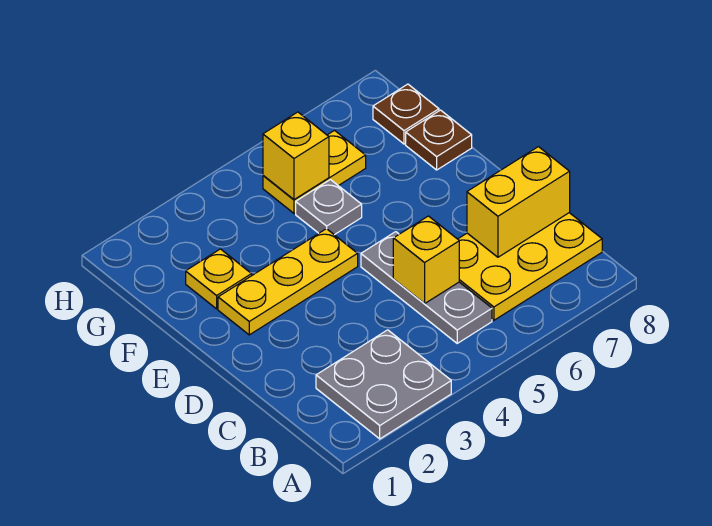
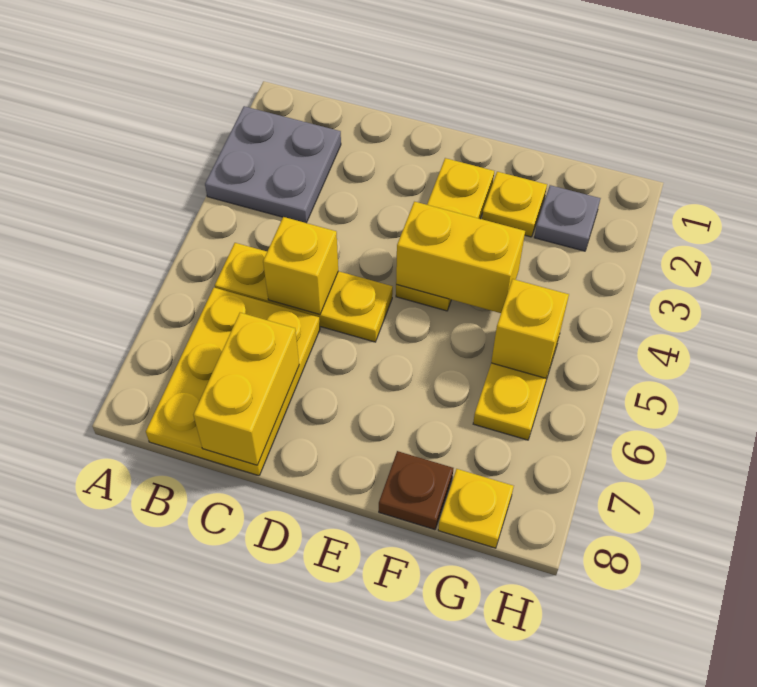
grey 1x3 plate [361,232,492,343] -> yellow 1x3 plate [215,243,393,342]
none -> yellow 1x2 brick [396,202,525,313]
grey 1x1 plate [296,180,362,235] -> grey 1x1 plate moved to [534,185,601,251]
brown 1x1 plate [373,84,439,144] -> yellow 1x1 plate [438,469,514,548]

